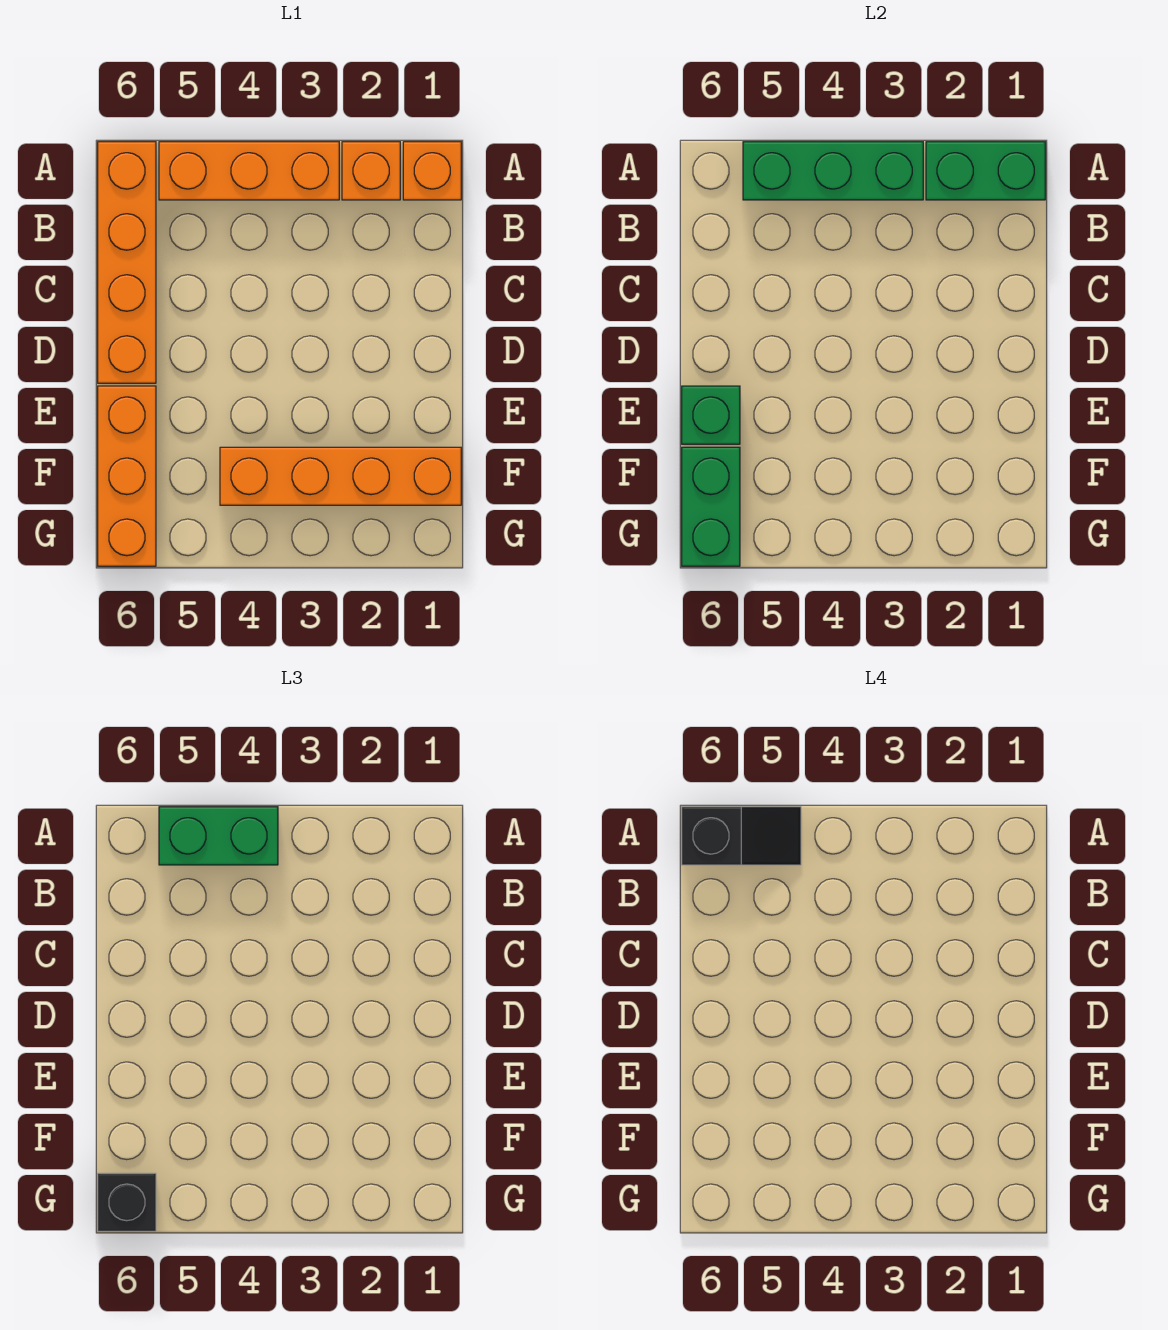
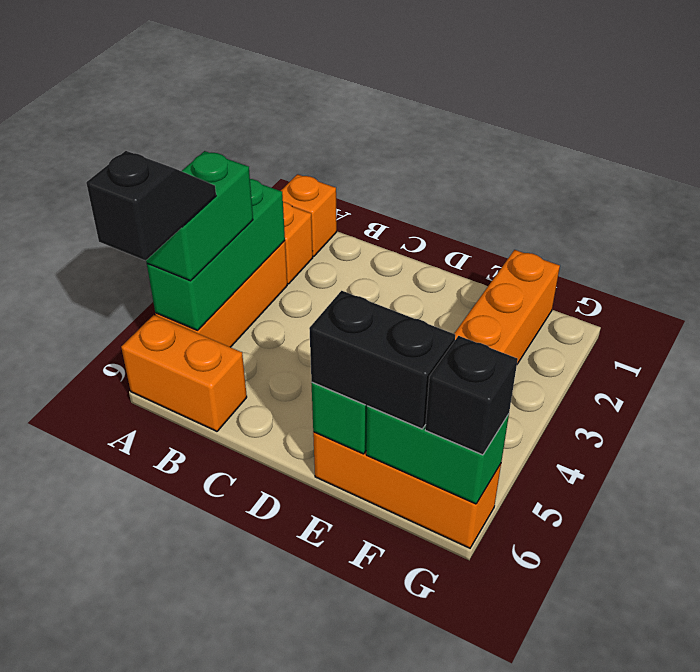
green 1x2 brick [926,142,1045,200] -> none
orange 1x4 brick [98,142,156,383] -> orange 1x2 brick [121,315,247,431]
none -> black 1x2 brick [309,291,455,429]

